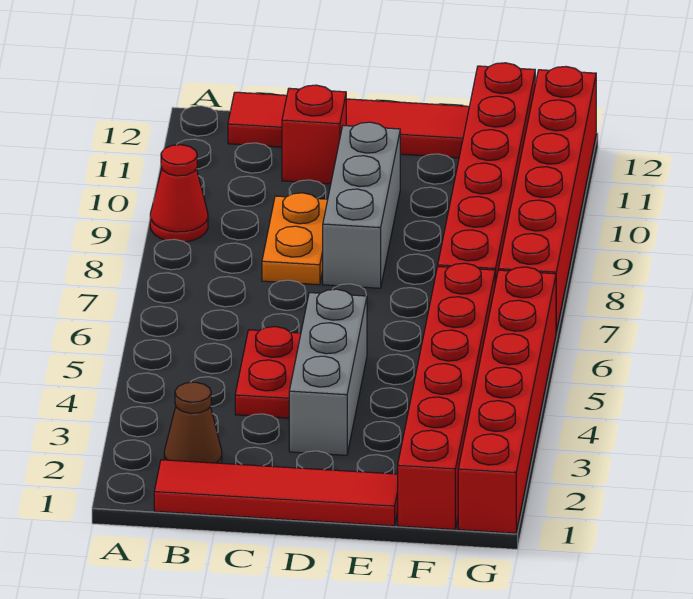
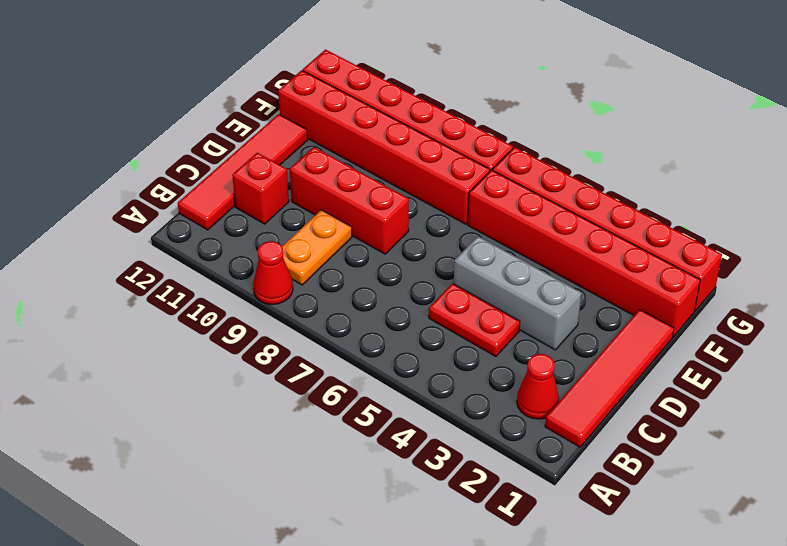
brown 1x1 cone [164,382,222,463] -> red 1x1 cone [517,354,559,419]
orange 1x2 plate [262,193,328,285] -> orange 1x2 plate turned to [282,210,352,285]
grey 1x3 brick [323,122,400,288] -> red 1x3 brick [290,147,409,254]

